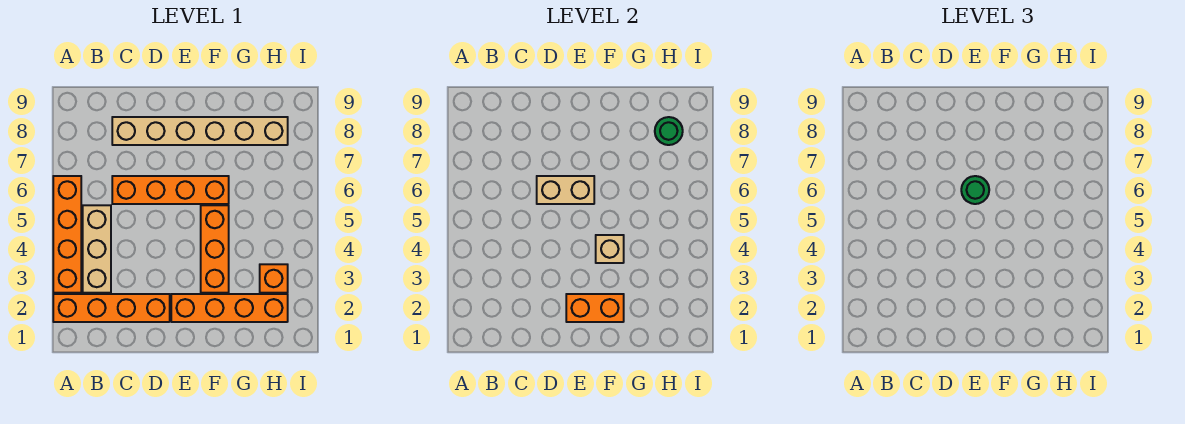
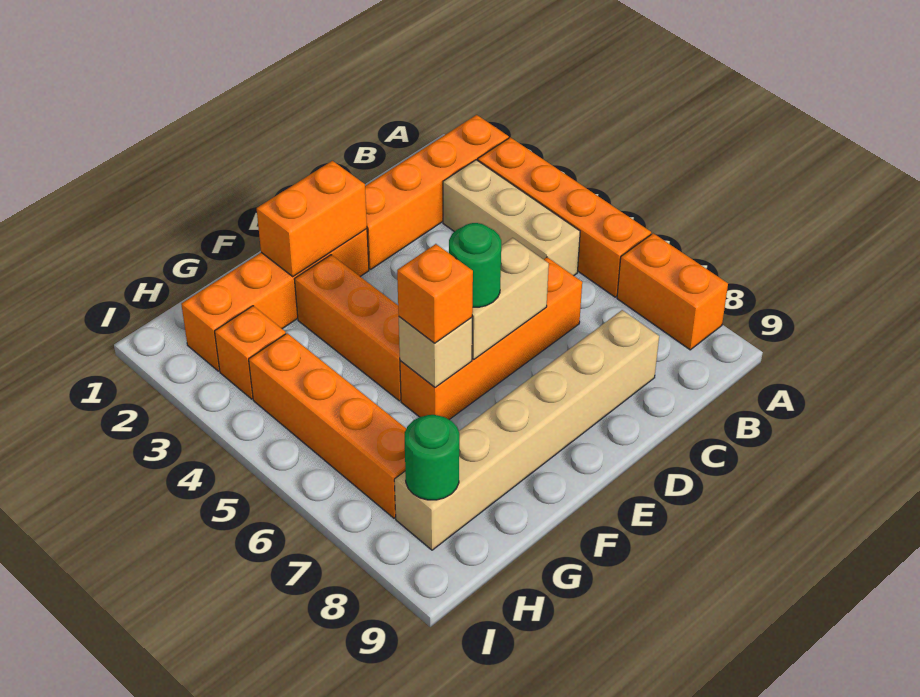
none -> orange 1x2 brick [617,233,728,350]
tan 1x1 brick [596,235,624,263] -> tan 1x1 brick moved to [399,317,472,387]
none -> orange 1x1 brick [397,244,473,343]
none -> orange 1x4 brick [249,333,406,518]

